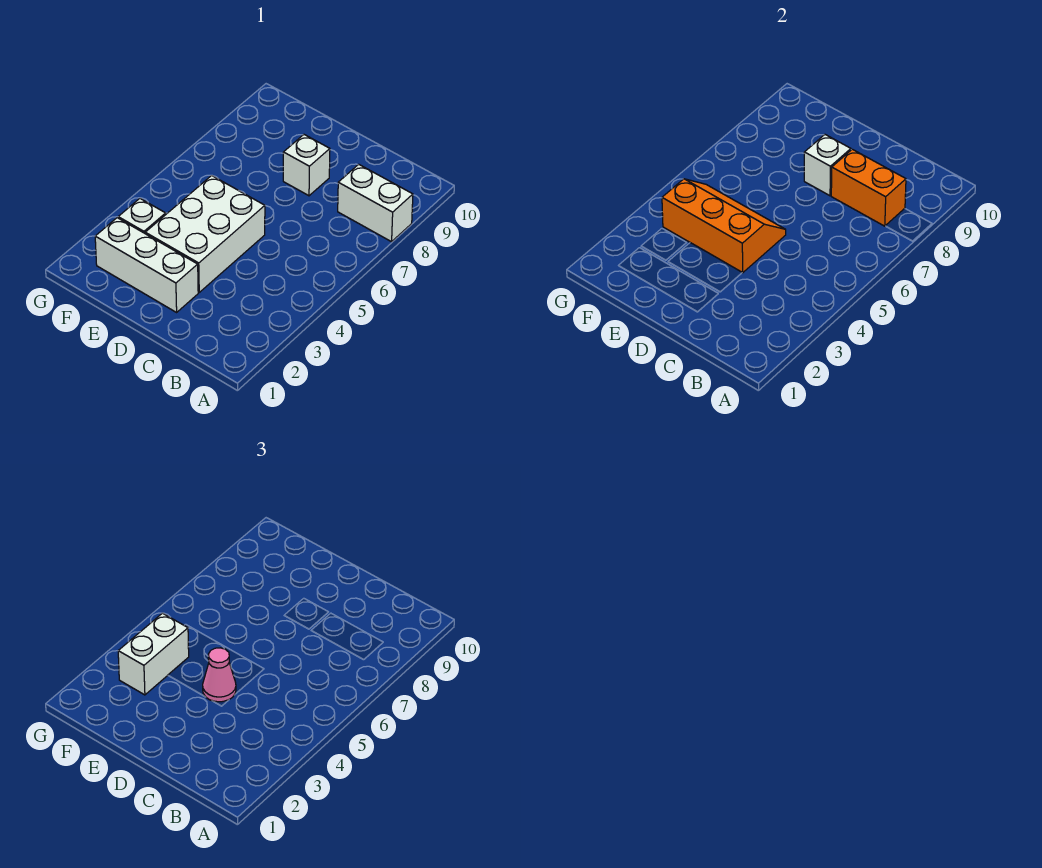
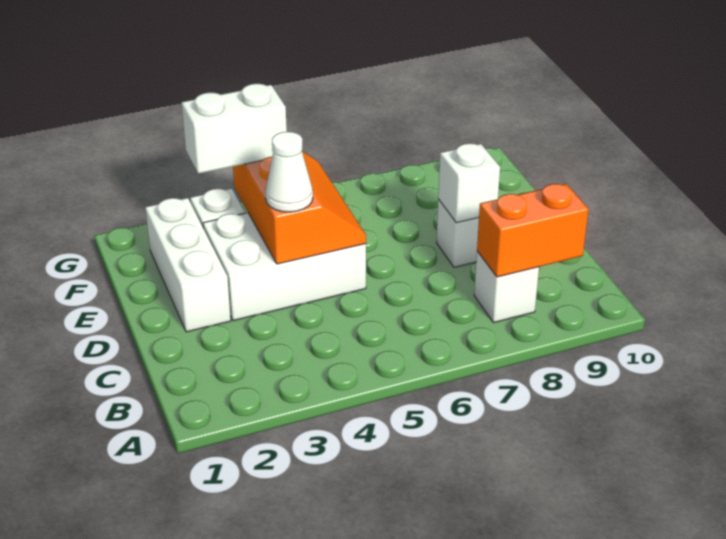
white 1x2 brick [338,164,413,242] -> white 1x1 brick [474,251,539,323]
orange 1x2 brick [831,149,906,226] -> orange 1x2 brick turned to [477,184,588,277]
pink 1x1 cone [203,648,236,702] -> white 1x1 cone [265,132,313,212]

